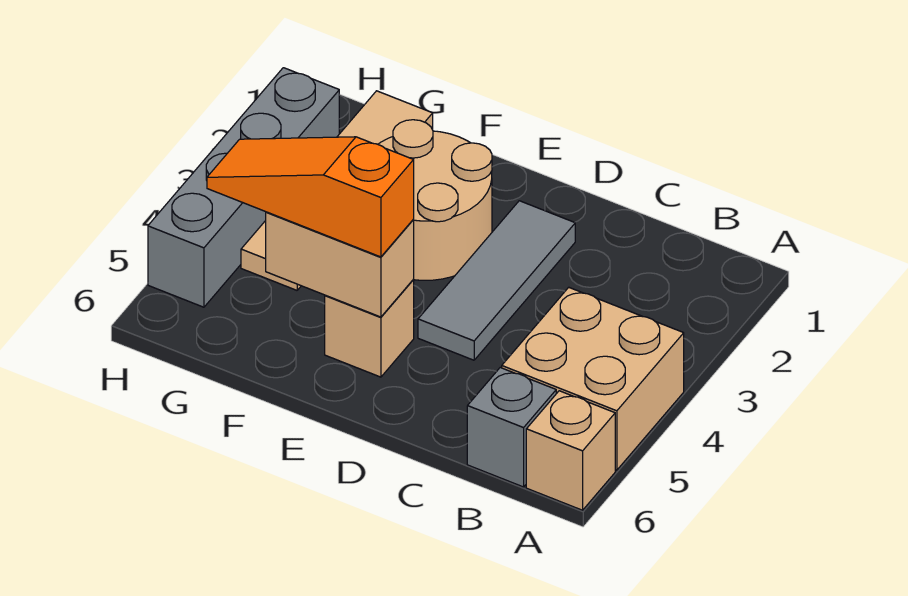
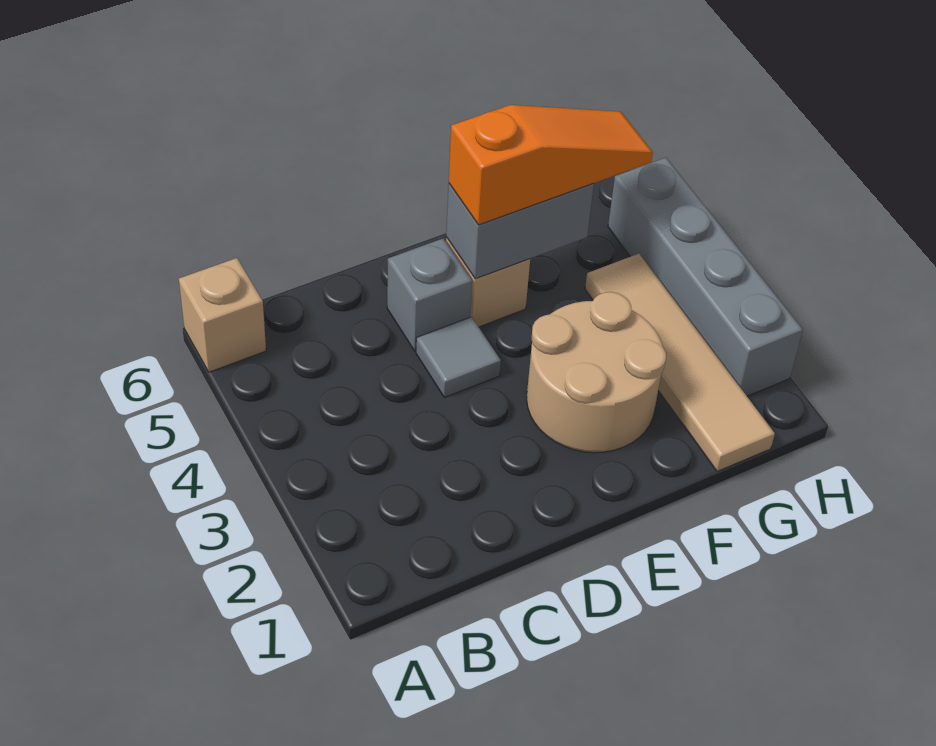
tan 2x2 brick [502,287,684,470] -> none
grey 1x1 brick [467,368,556,487] -> grey 1x1 brick moved to [387,238,472,351]
grey 1x3 tile [418,201,575,360] -> grey 1x1 tile [416,317,501,397]
tan 1x2 brick [266,212,414,317] -> grey 1x2 brick [446,184,594,279]

